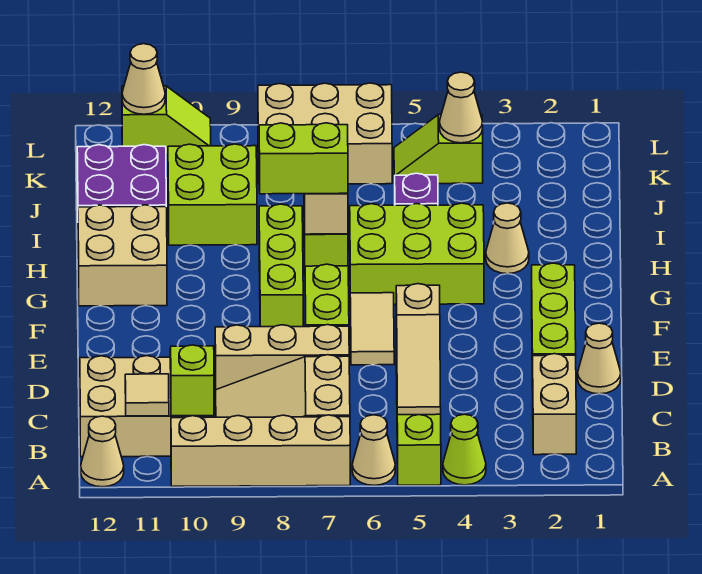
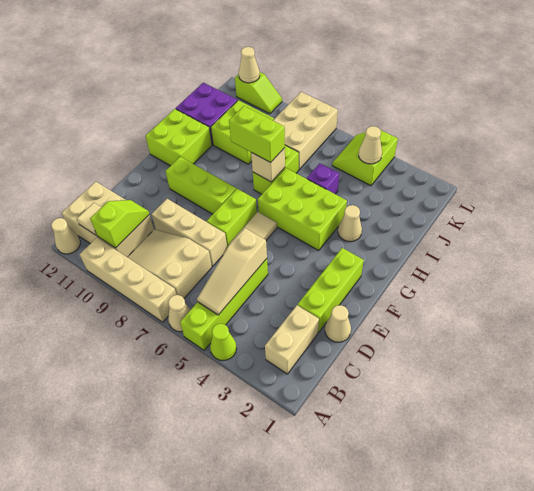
lime 1x3 brick [259,204,303,327] -> lime 1x3 brick turned to [165,157,236,214]
tan 2x2 brick [78,205,167,306] -> lime 2x2 brick [146,109,212,166]
lime 1x2 slope [394,115,483,184] -> lime 2x2 slope [332,130,398,186]
tan 2x3 brick [258,83,392,184] -> tan 2x3 brick turned to [273,92,338,170]

